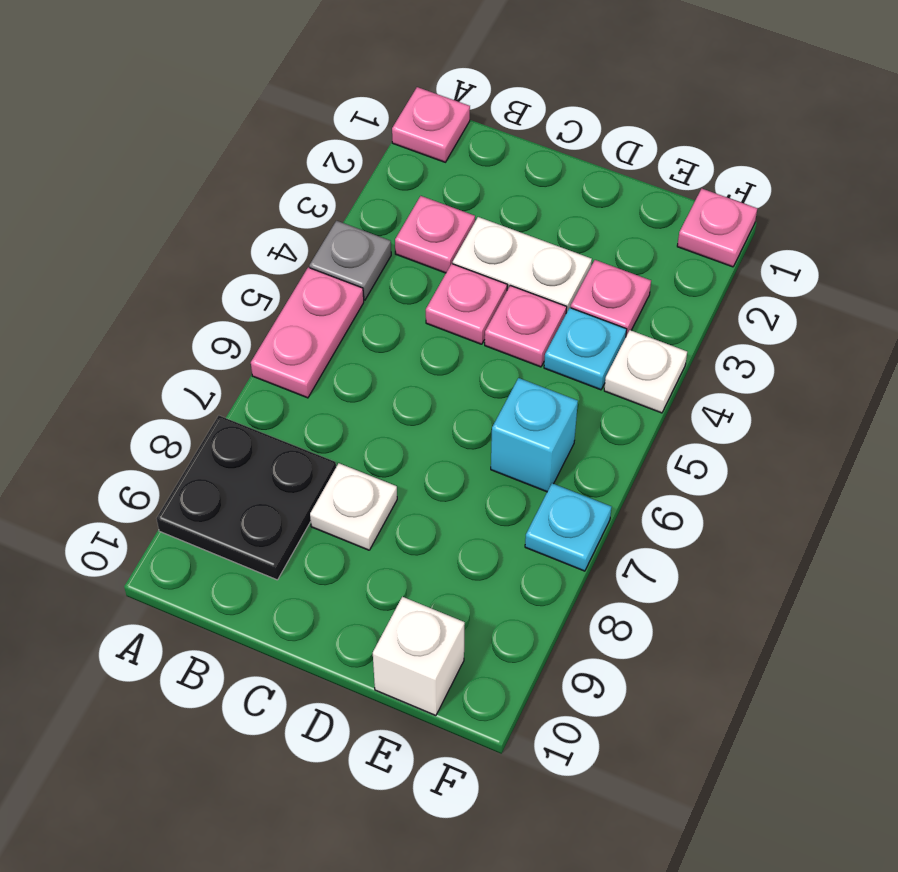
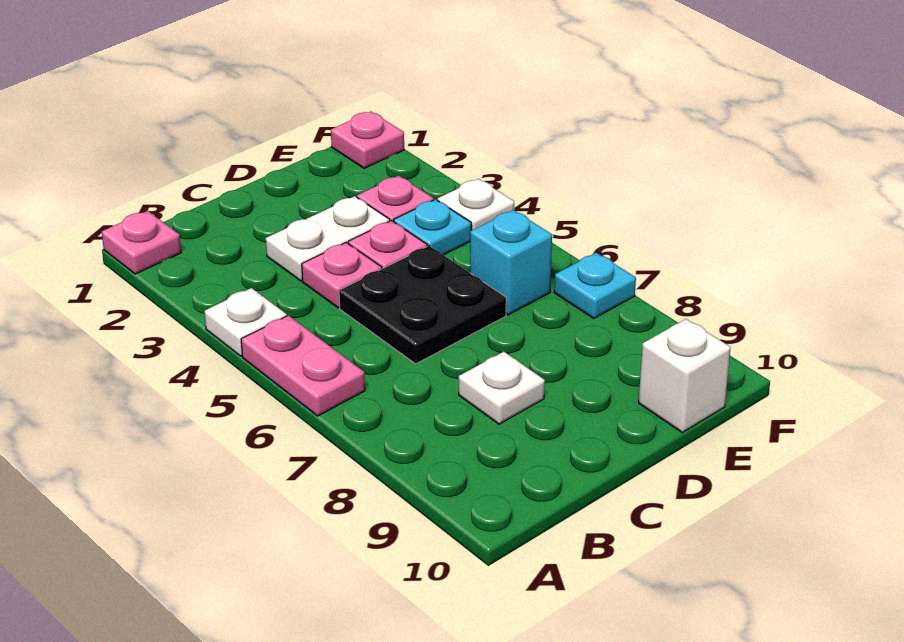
grey 1x1 plate [309,221,391,300] -> white 1x1 plate [205,288,287,356]
black 2x2 plate [157,416,336,580] -> black 2x2 plate moved to [339,246,506,364]
pink 1x1 plate [395,196,475,273] -> none

